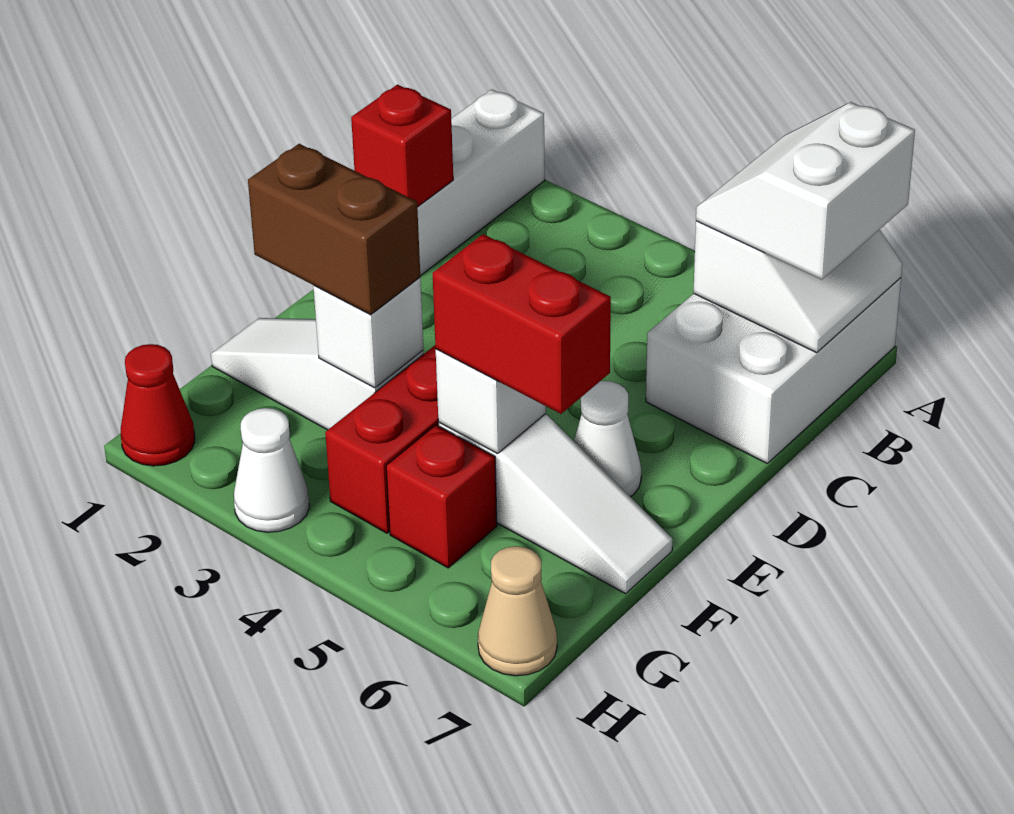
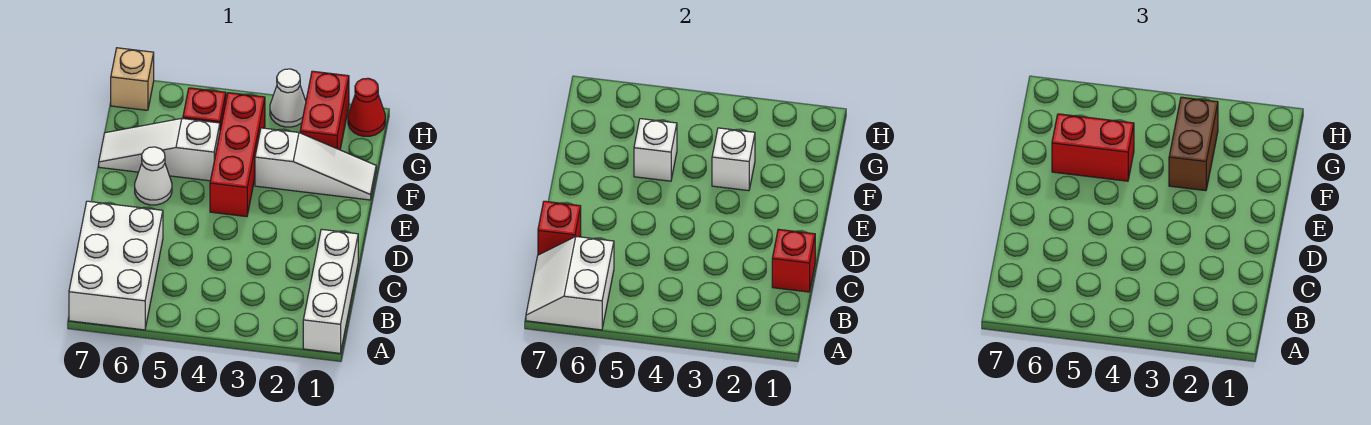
white 2x2 slope [696,102,915,280] -> none
none -> red 1x1 brick [538,201,581,255]
brown 1x2 brick [248,144,420,315] -> brown 1x2 brick turned to [1169,97,1218,191]
none -> red 1x2 brick [300,71,349,150]
tan 1x1 cone [478,546,557,676] -> tan 1x1 brick [111,48,154,110]

